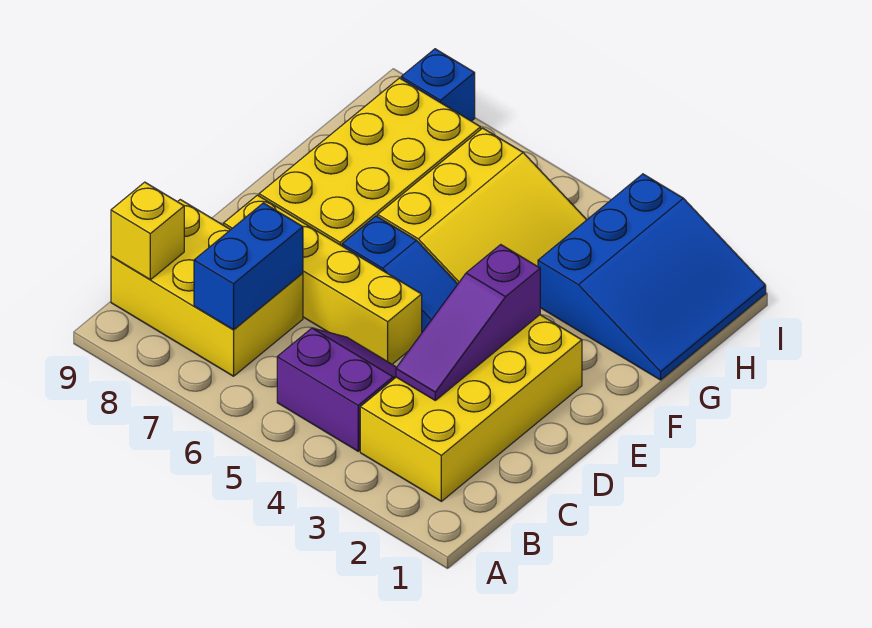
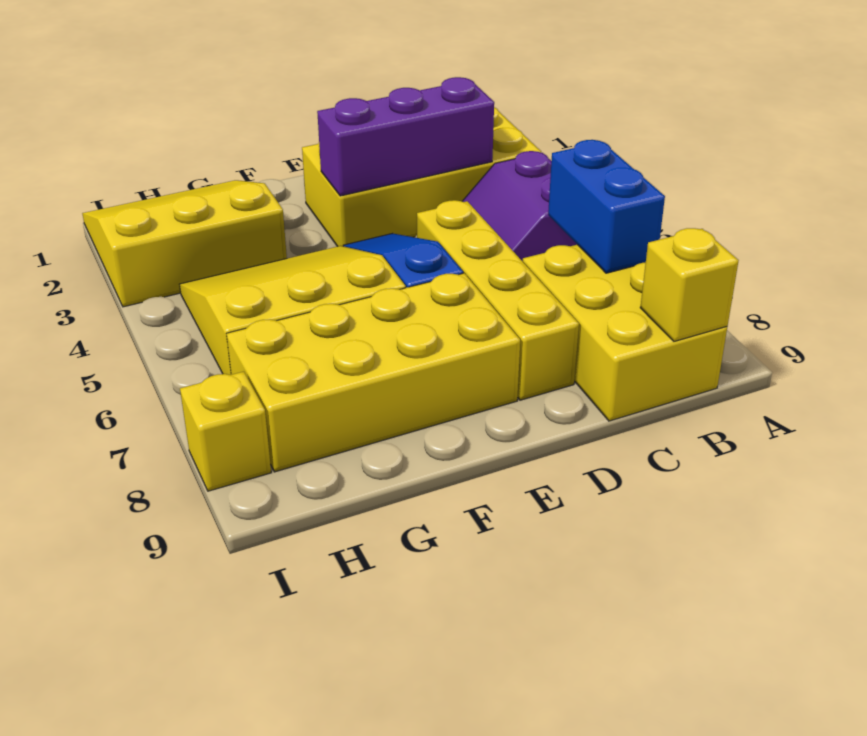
blue 1x2 brick [194,203,303,330] -> blue 1x2 brick turned to [548,140,665,273]
purple 1x3 slope [396,245,540,400] -> purple 1x3 brick [317,77,494,196]
blue 3x3 slope [538,174,766,380] -> yellow 3x3 slope [82,180,287,307]
blue 1x1 brick [401,49,475,121] -> yellow 1x1 brick [180,372,271,491]

